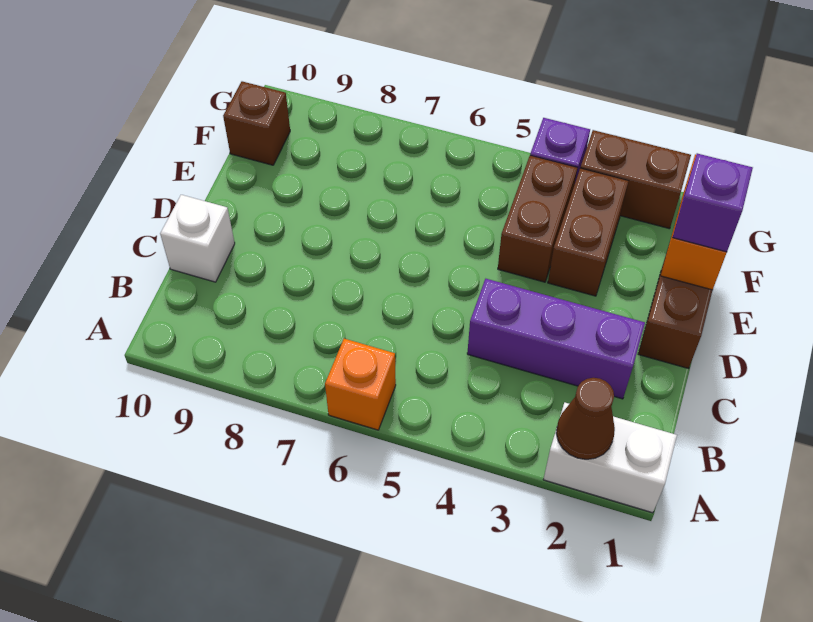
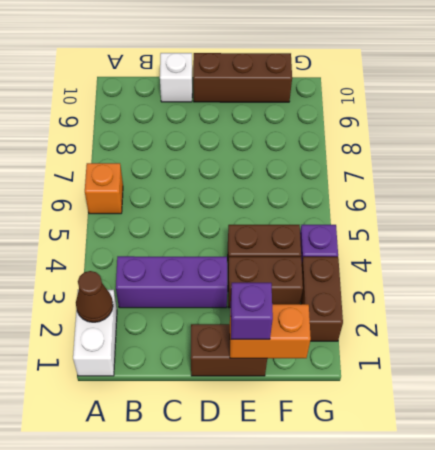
purple 1x3 brick [467,279,645,399] -> purple 1x3 brick turned to [116,256,227,308]
brown 1x1 brick [223,81,290,165] -> brown 1x3 brick [193,53,292,102]

